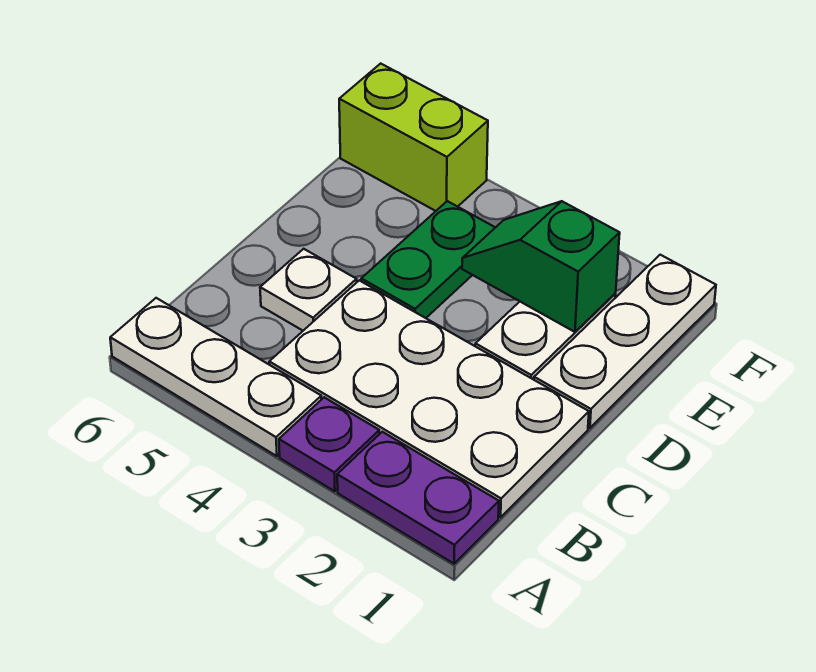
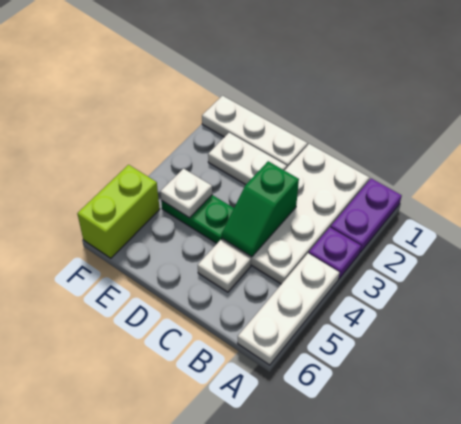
green 1x2 slope [462,201,620,332] -> green 1x2 slope moved to [222,161,299,257]
none -> white 1x1 plate [160,169,212,218]

